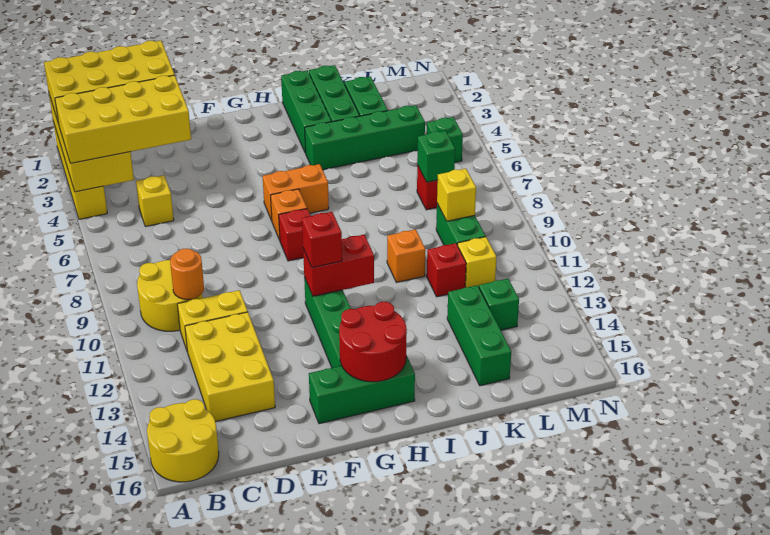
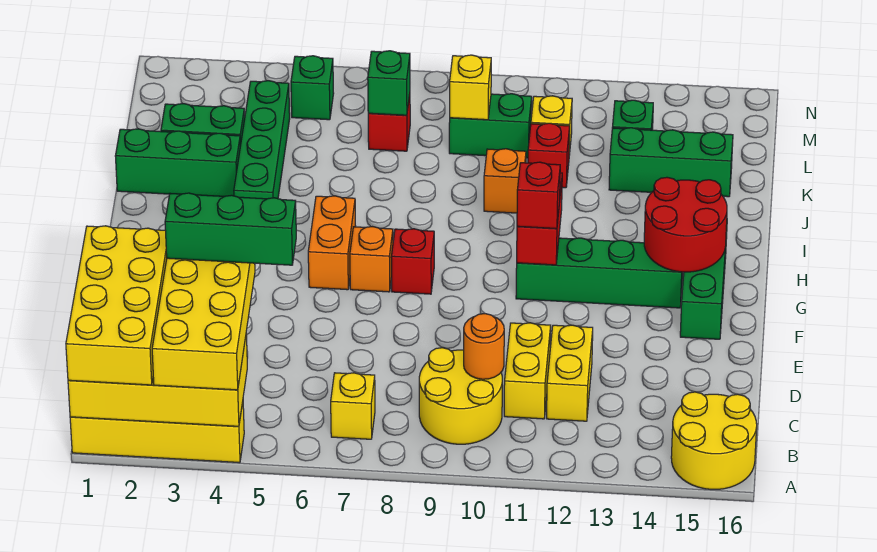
yellow 1x1 brick [136,175,174,226] -> yellow 1x1 brick moved to [331,373,375,439]
yellow 2x3 brick [185,312,275,422] -> yellow 1x2 brick [547,325,593,421]
green 1x3 brick [281,71,331,153] -> green 1x3 brick moved to [165,193,296,265]

